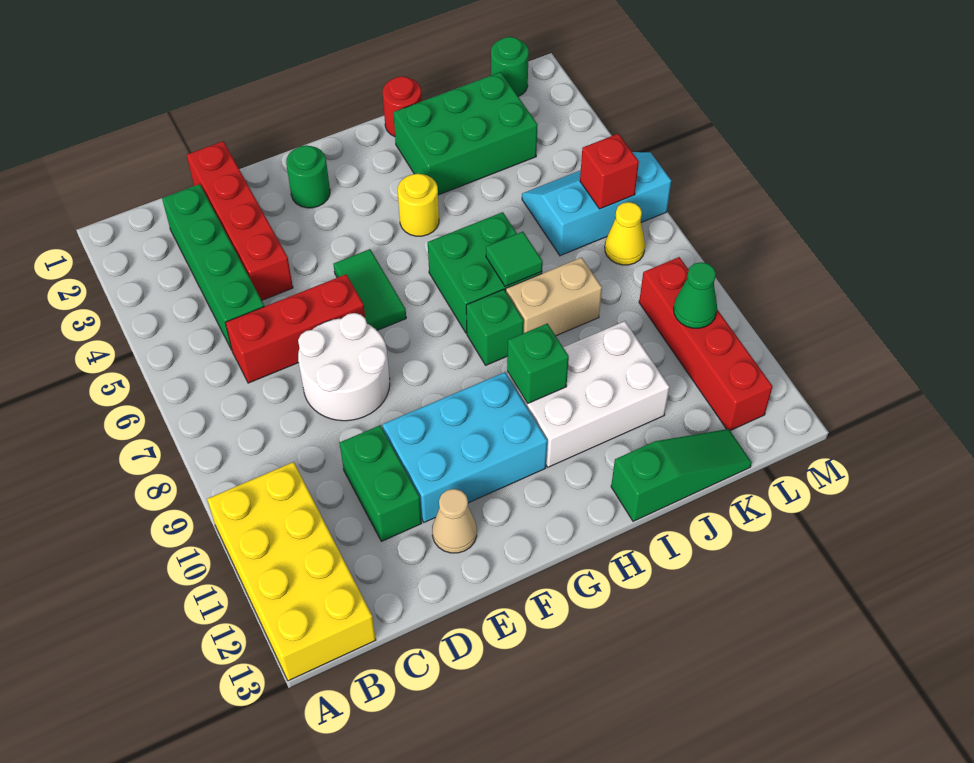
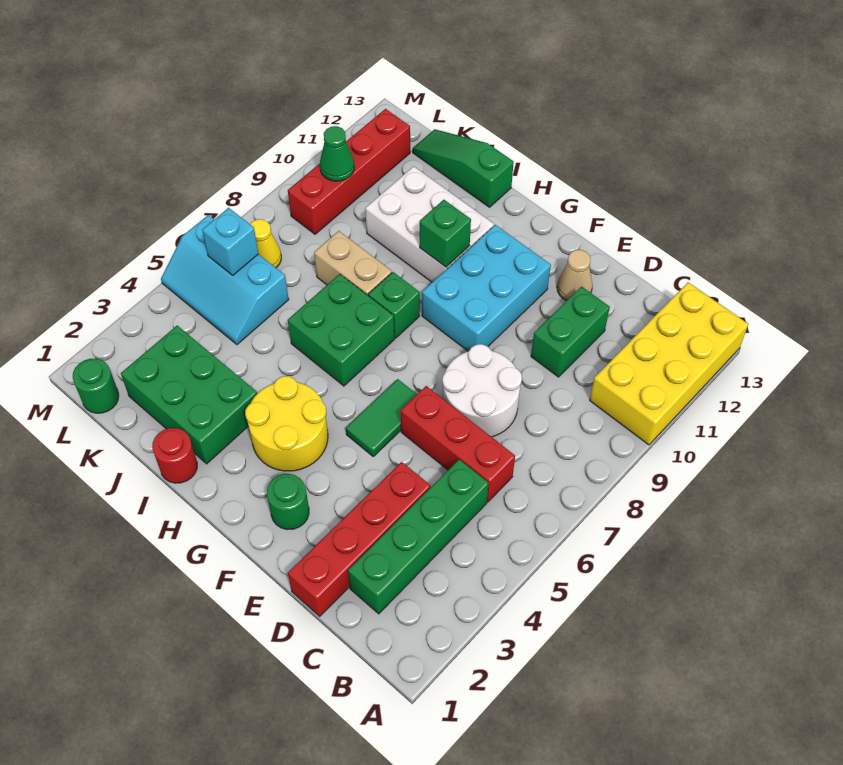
cyan 2x3 brick [382,372,547,522] -> cyan 2x3 brick turned to [422,225,551,351]
yellow 1x1 round brick [398,174,439,236] -> yellow 2x2 round brick [245,376,328,471]
green 1x1 tile [486,232,543,287] -> none
red 1x1 brick [580,134,639,209] -> cyan 1x1 brick [202,208,258,275]

